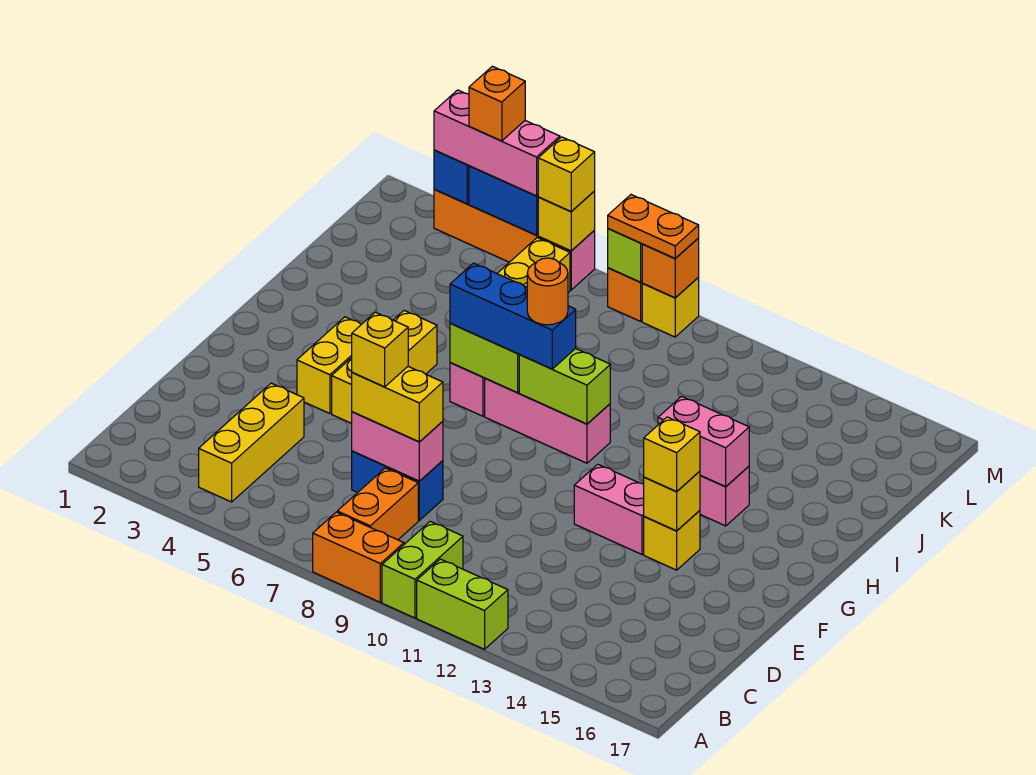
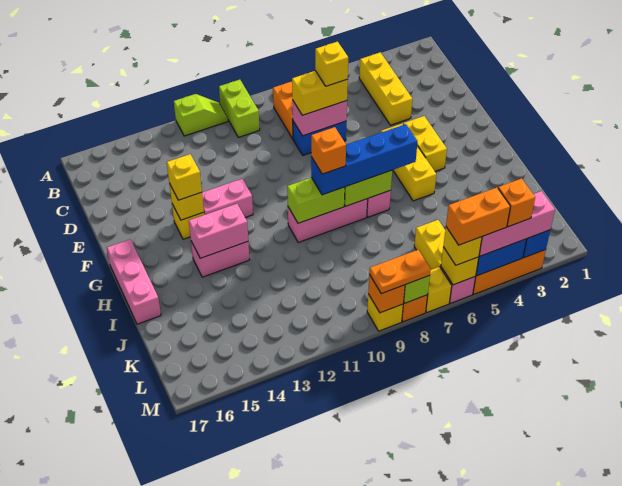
orange 1x2 brick [313,512,404,602] -> orange 1x2 brick moved to [446,188,510,245]
lime 1x2 brick [417,559,508,649] -> lime 1x2 slope [174,94,228,136]
none -> pink 1x3 brick [107,239,161,324]
blue 1x3 brick [450,263,576,369] -> blue 1x4 brick [311,124,418,195]
orange 1x1 round brick [527,258,568,325] -> orange 1x1 brick [311,127,346,174]
none -> yellow 1x1 brick [426,267,452,312]

